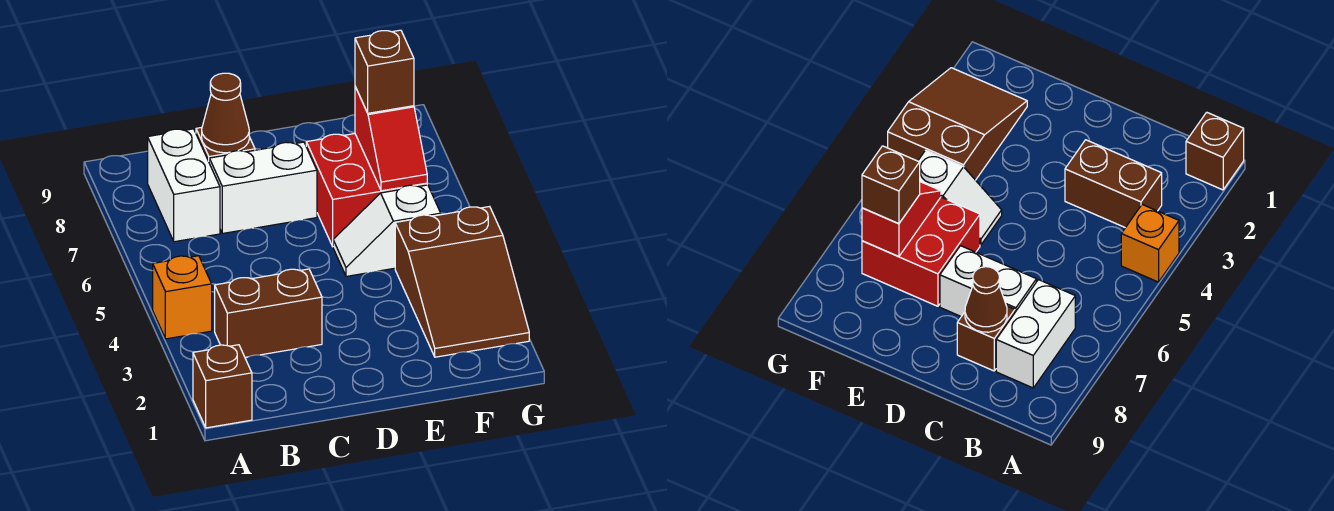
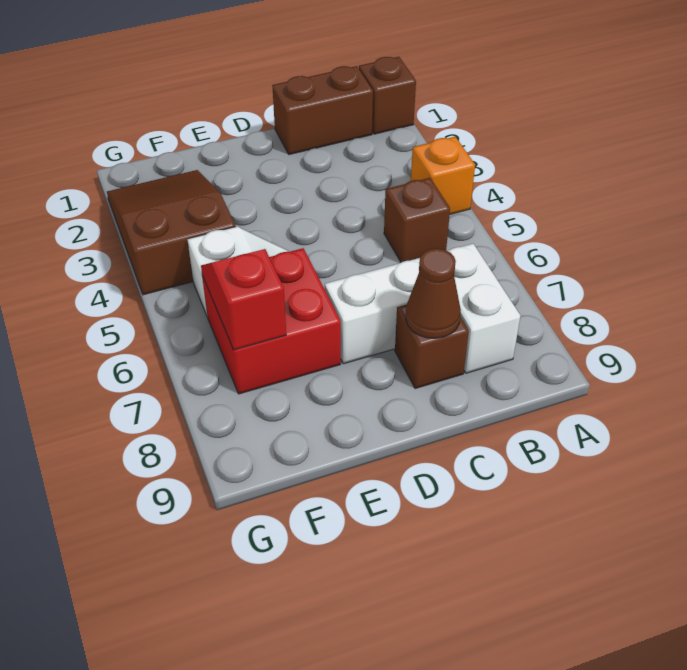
brown 1x2 brick [215,269,322,357] -> brown 1x2 brick moved to [272,66,373,155]
brown 1x1 brick [355,30,414,113] -> brown 1x1 brick moved to [384,178,450,262]

